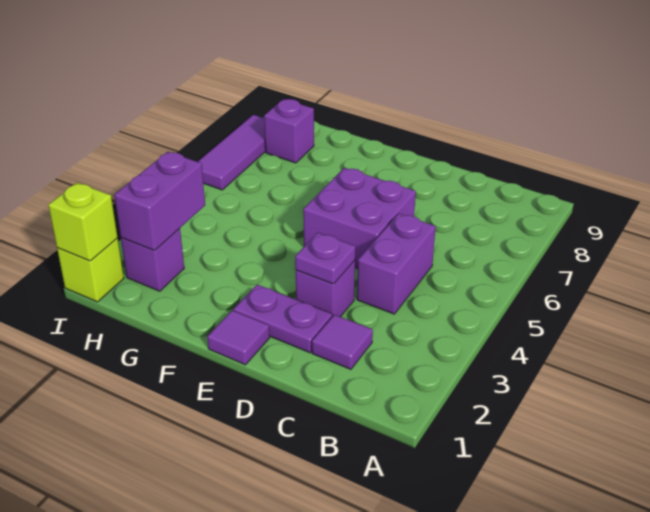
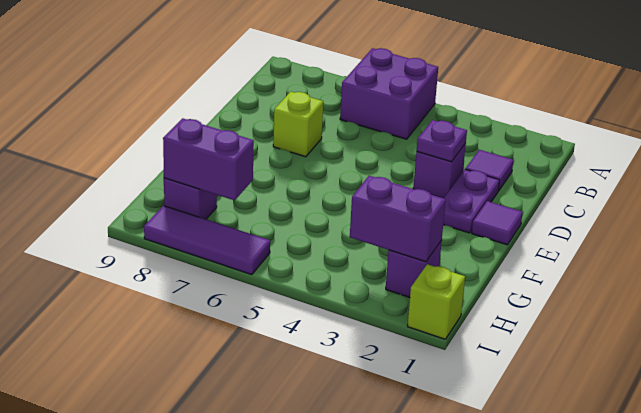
purple 1x2 brick [357,213,436,314] -> purple 1x2 brick moved to [163,118,254,200]
purple 2x2 brick [303,168,416,268] -> purple 2x2 brick moved to [340,48,438,139]
lime 1x1 brick [48,183,118,261] -> lime 1x1 brick moved to [273,92,323,157]

